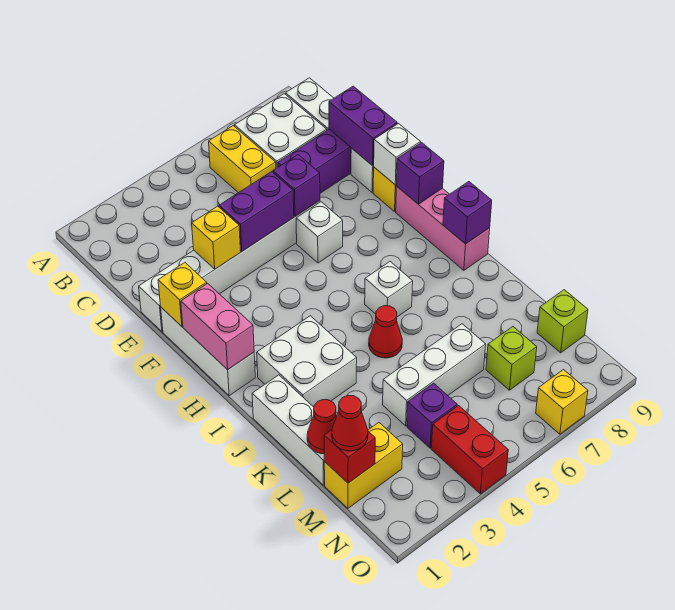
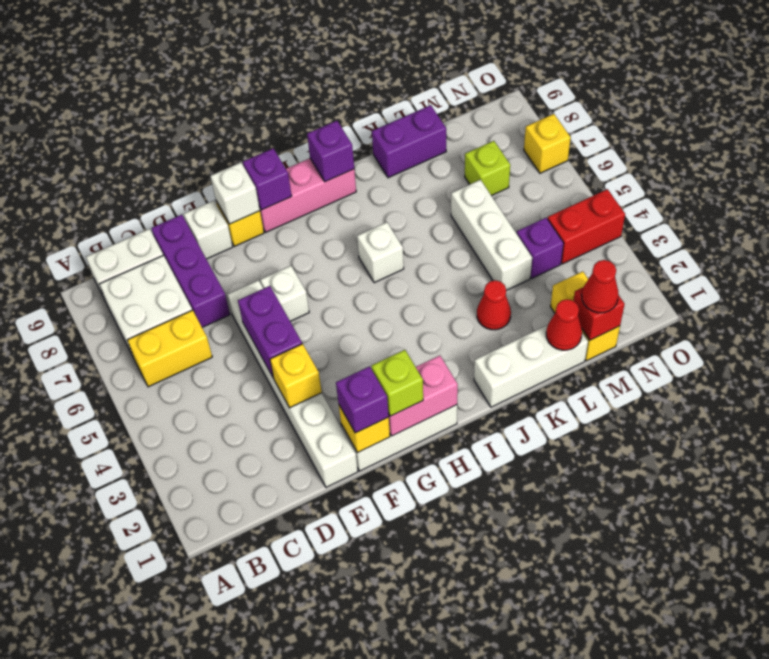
purple 1x2 brick [329,86,397,166] -> purple 1x2 brick moved to [372,105,446,178]
purple 1x1 brick [273,155,320,216] -> purple 1x1 brick moved to [336,366,389,433]
white 2x2 brick [257,316,357,407] -> none
red 1x1 cone [369,306,402,358] -> red 1x1 cone moved to [477,280,511,330]
lime 1x1 brick [537,290,588,353] -> lime 1x1 brick moved to [372,350,423,416]

